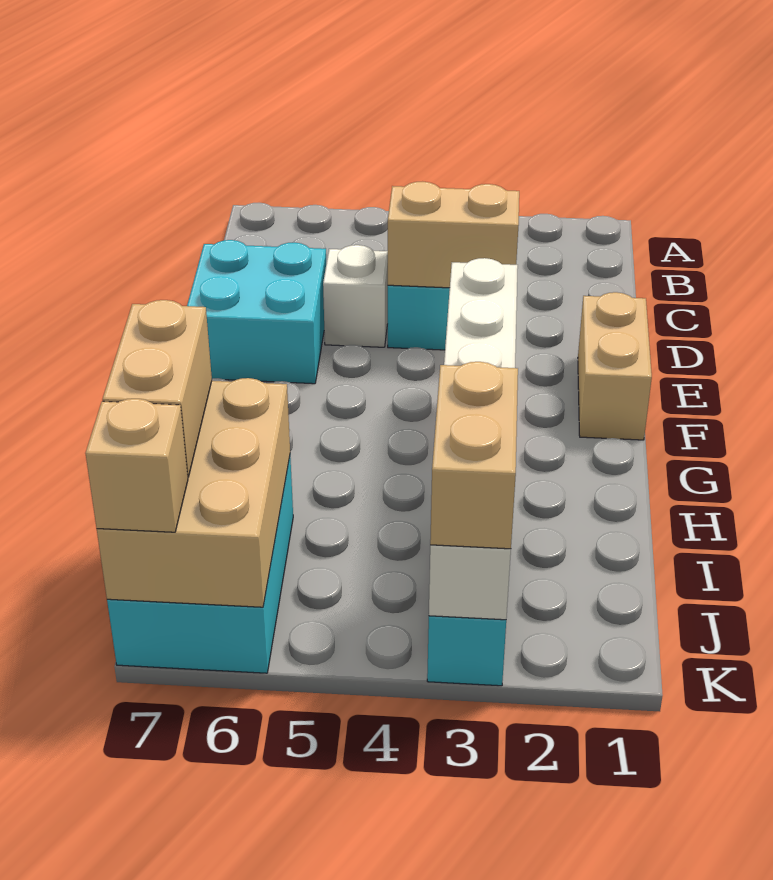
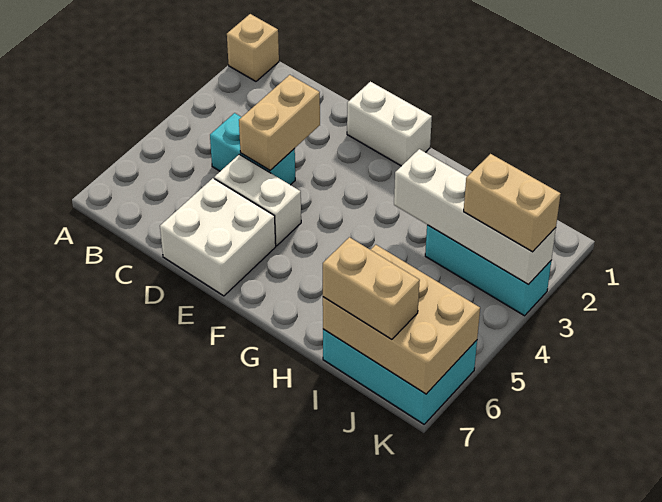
white 1x1 brick [323,245,388,347] -> white 1x2 brick [214,154,301,246]
cyan 2x2 brick [187,240,326,384] -> white 2x2 brick [160,178,276,296]
tan 1x2 brick [578,292,652,440] -> white 1x2 brick [347,82,432,166]
white 1x6 brick [429,258,518,620] -> white 1x4 brick [394,149,556,285]
tan 1x1 brick [85,399,188,532] -> tan 1x1 brick moved to [227,14,279,81]

